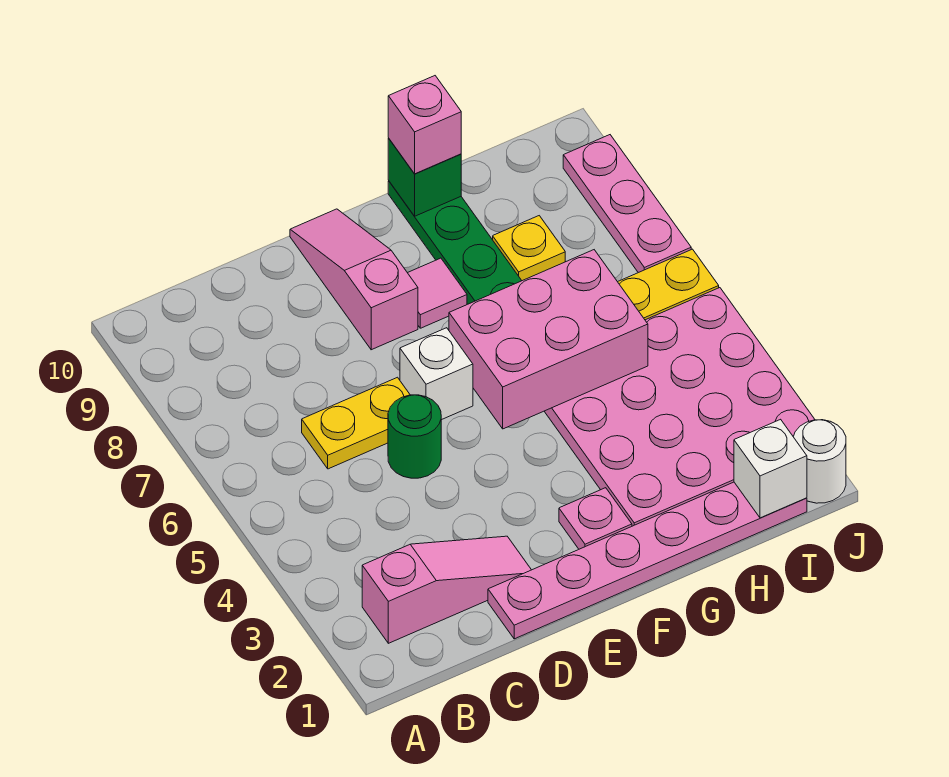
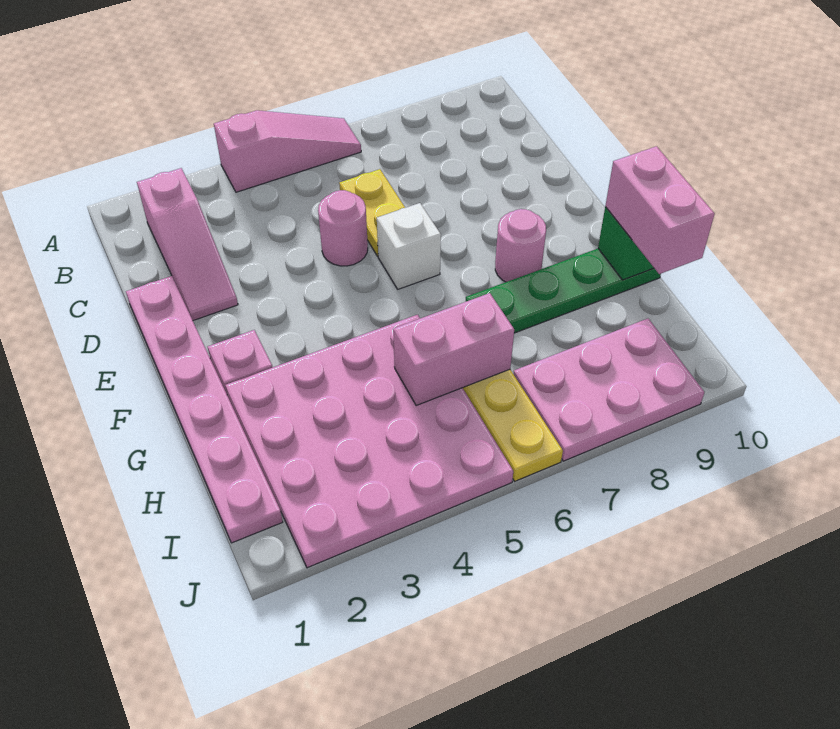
green 1x1 round brick [388,395,441,478] -> pink 1x1 round brick [318,190,368,266]
pink 1x3 slope [290,209,418,350] -> pink 1x3 slope moved to [214,110,361,192]
pink 2x3 brick [449,250,648,429] -> pink 1x2 brick [393,293,514,405]
pink 1x1 tile [408,258,467,328] -> pink 1x1 round brick [495,209,546,282]
pink 1x1 brick [388,76,461,174] -> pink 1x2 brick [605,146,715,274]
yellow 1x1 plate [493,216,565,281] -> none
white 1x1 brick [734,419,807,518] -> none
white 1x1 round brick [793,420,846,503] -> none
pink 1x3 plate [563,135,691,273] -> pink 2x3 plate [513,319,704,461]

